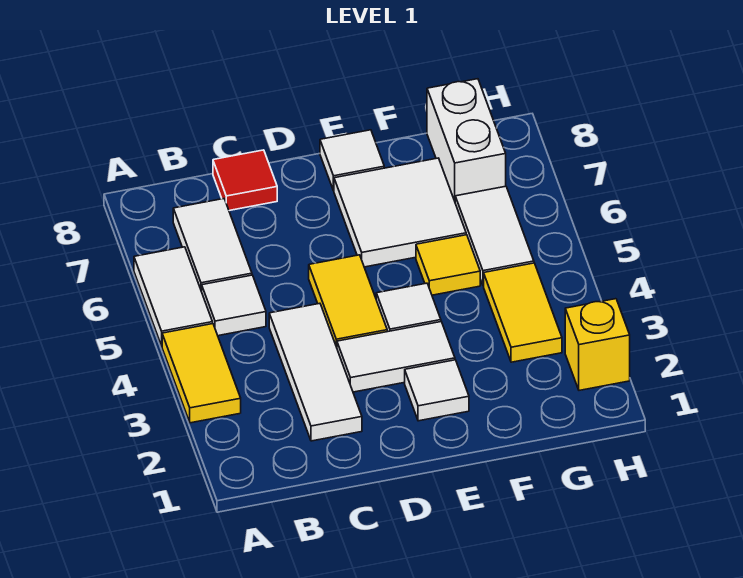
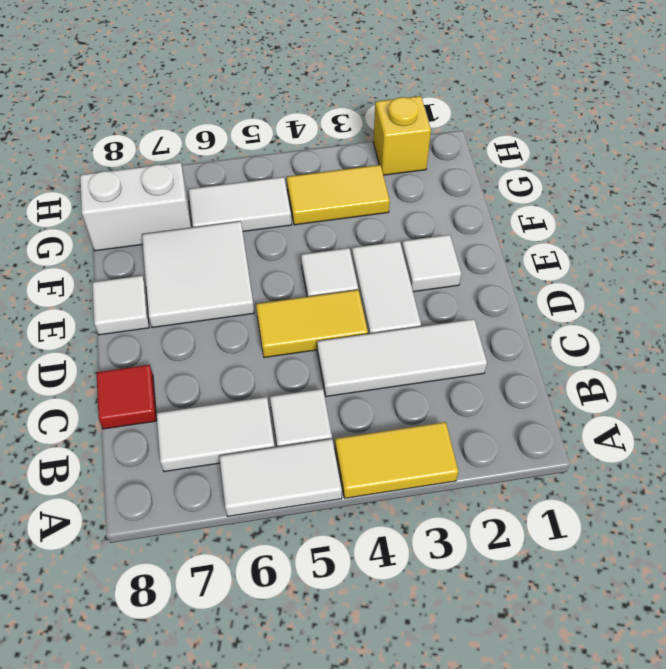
yellow 1x1 tile [416,235,480,295] -> none

